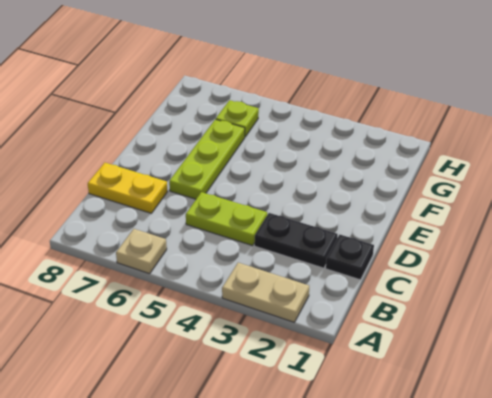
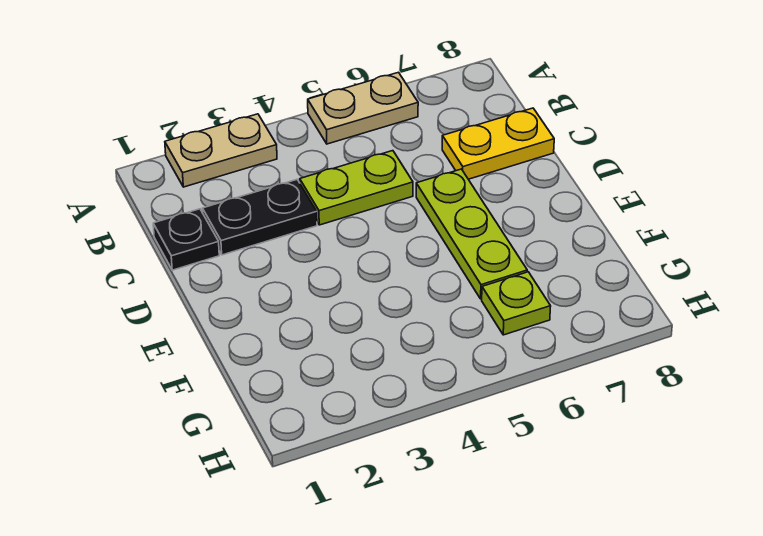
tan 1x1 plate [116,229,167,274] -> tan 1x2 plate [308,72,418,144]

